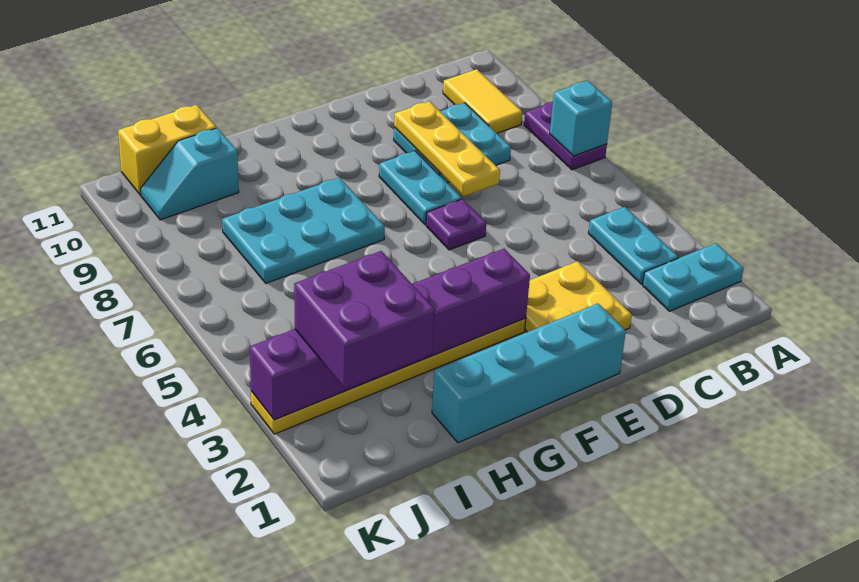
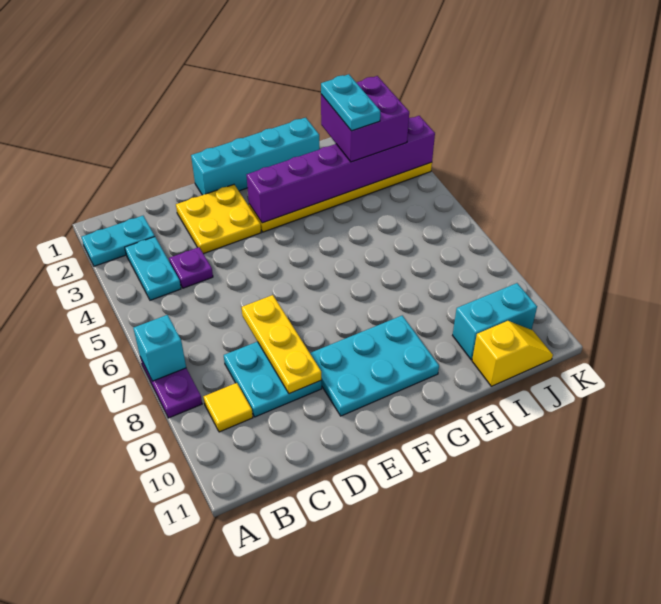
yellow 1x2 tile [443,69,522,133] -> yellow 1x1 tile [203,383,253,432]
purple 1x1 plate [426,199,486,250] -> purple 1x1 plate moved to [169,247,213,288]
cyan 1x2 plate [379,151,462,224] -> cyan 1x2 plate moved to [321,74,380,131]
cyan 2x3 plate [222,177,385,283] -> cyan 2x3 plate moved to [310,316,439,416]
cyan 1x2 slope [141,128,239,220] -> cyan 1x2 brick [453,283,537,360]
yellow 1x2 brick [118,105,216,195] -> yellow 1x2 slope [472,321,553,386]

